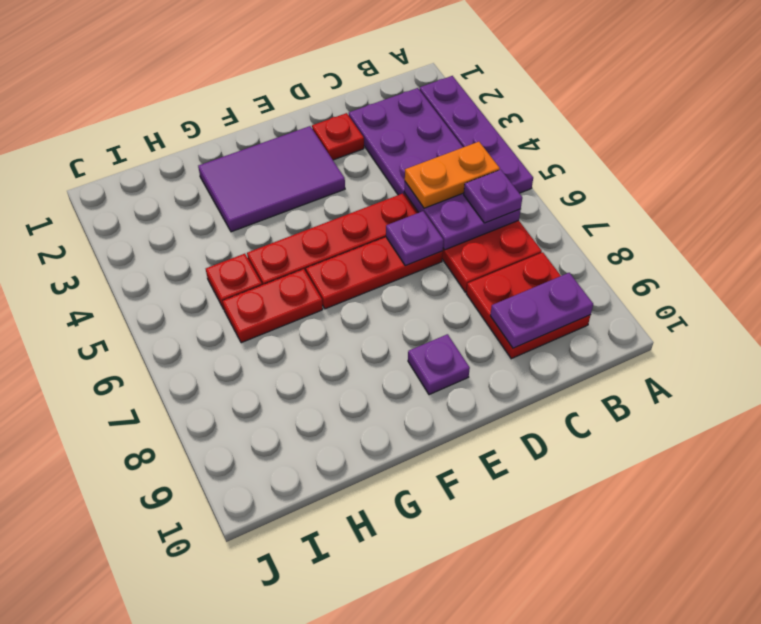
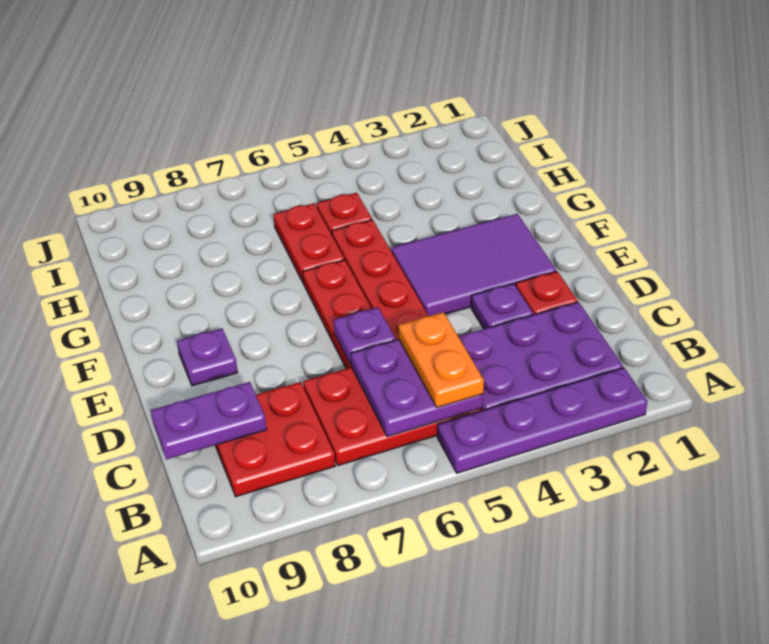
purple 1x1 plate [464,170,522,223] -> purple 1x1 plate moved to [471,283,533,329]
purple 1x2 plate [490,273,593,348] -> purple 1x2 plate turned to [151,382,267,459]
purple 2x3 tile [198,126,345,232] -> purple 2x3 tile turned to [391,214,556,316]

